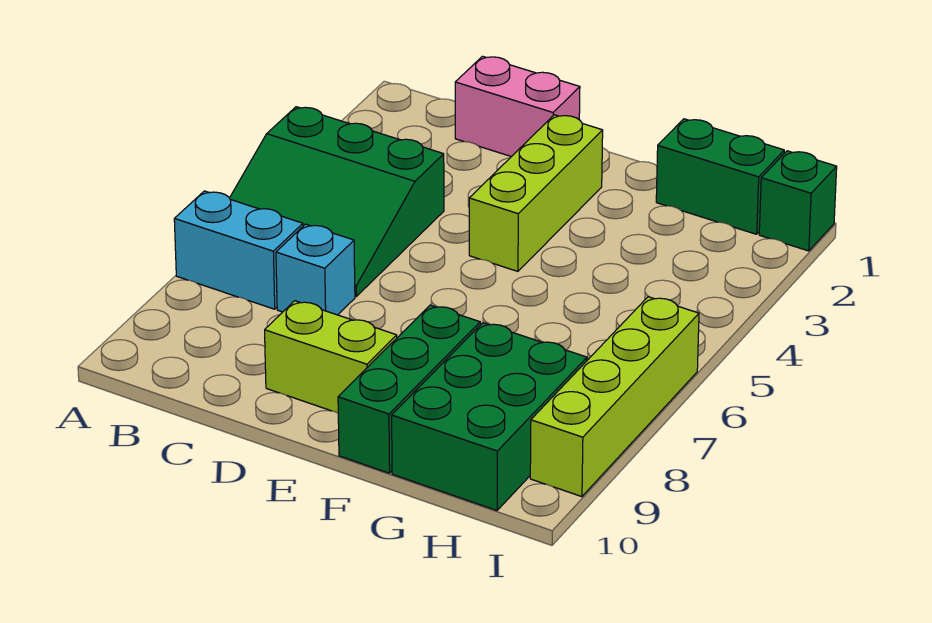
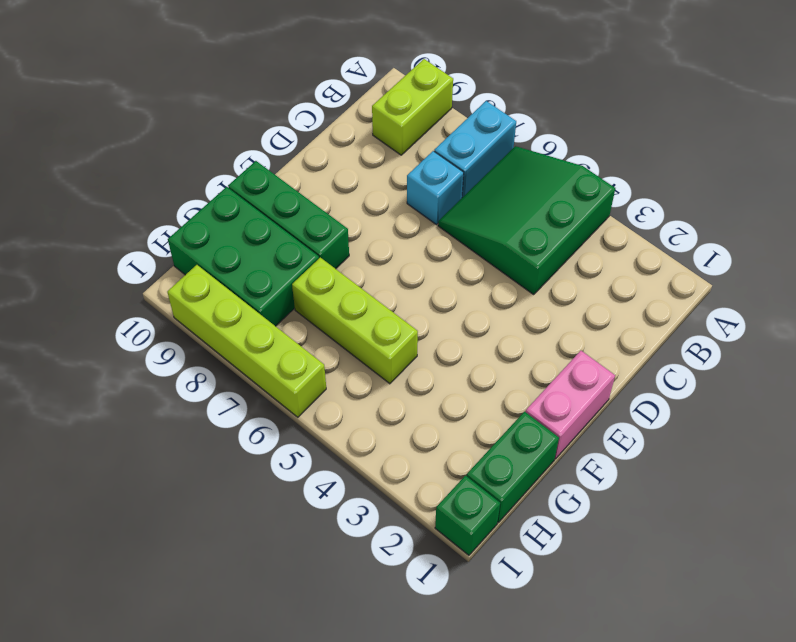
pink 1x2 brick [455,56,580,157] -> pink 1x2 brick moved to [526,351,615,459]
lime 1x2 brick [265,301,397,413] -> lime 1x2 brick moved to [372,59,453,155]
lime 1x3 brick [469,115,603,271] -> lime 1x3 brick moved to [292,258,418,384]

